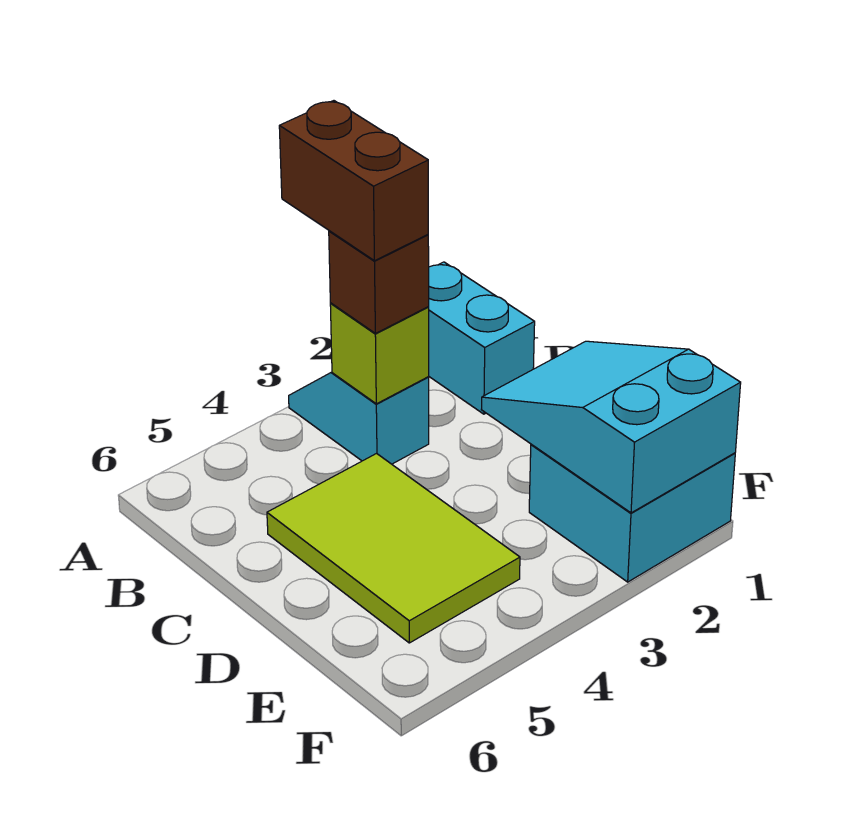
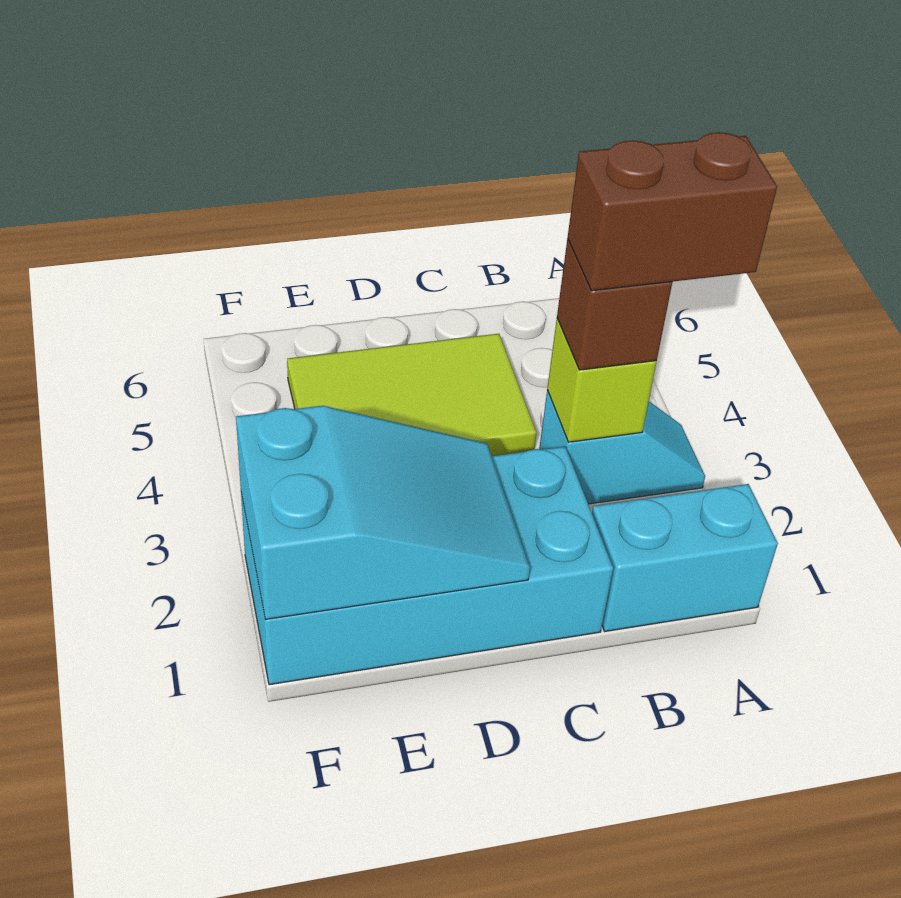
cyan 2x2 brick [529,444,735,582] -> cyan 2x4 brick [241,446,613,685]

